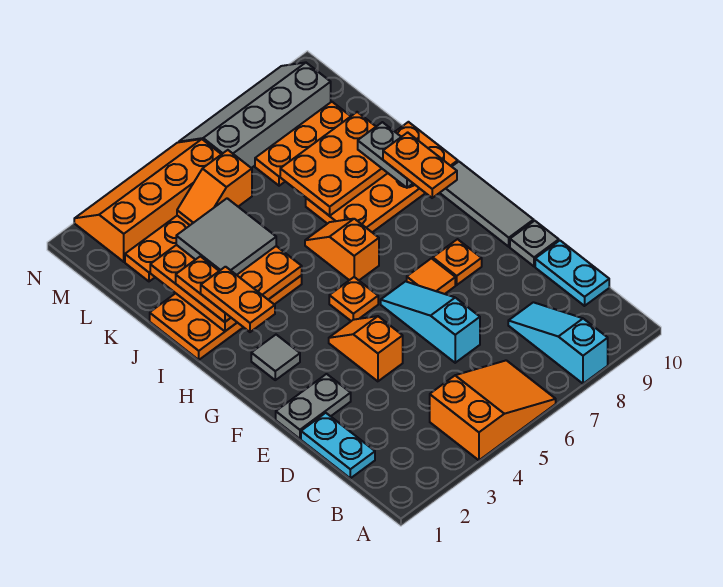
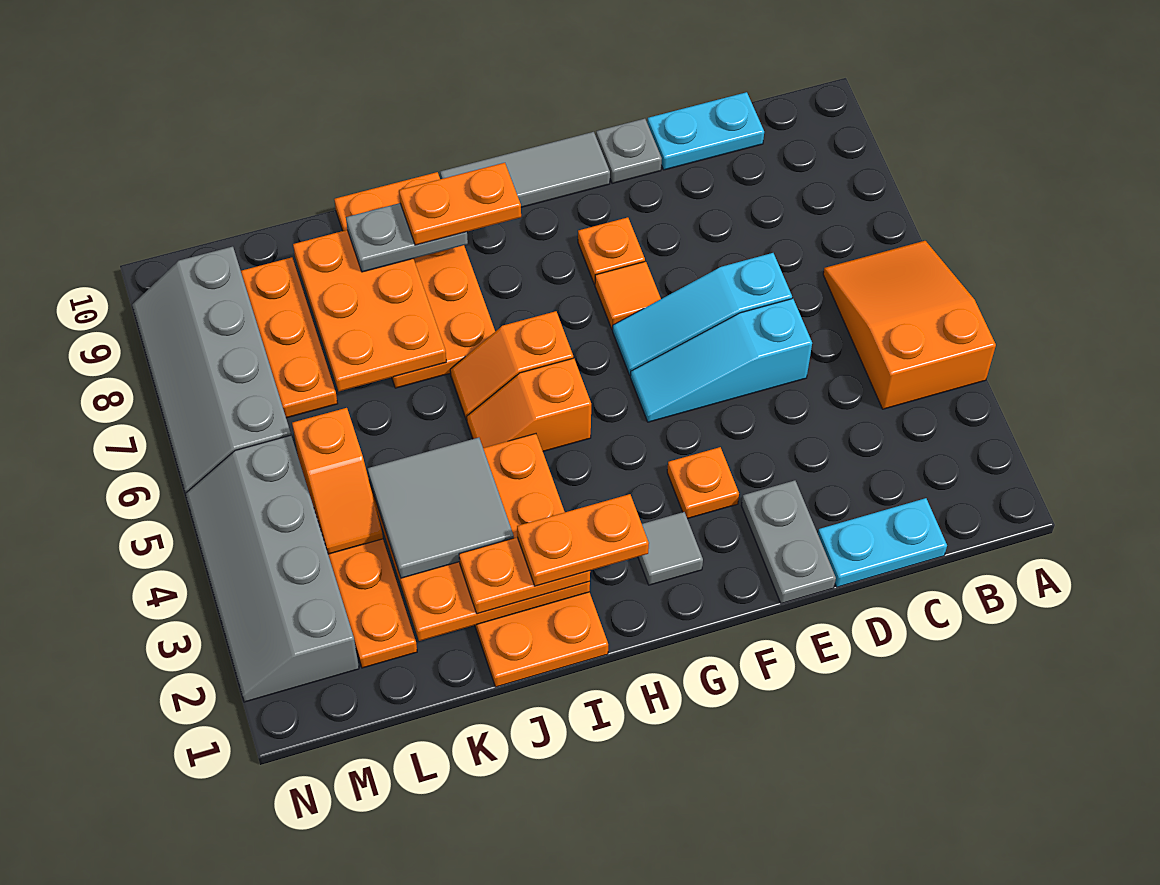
cyan 1x3 slope [508,302,608,384] -> cyan 1x3 slope moved to [630,299,812,422]
orange 1x2 slope [329,316,403,381] -> orange 1x2 slope moved to [467,358,591,451]
orange 1x1 plate [329,277,378,321] -> orange 1x1 plate moved to [667,447,739,519]
orange 2x4 slope [74,139,221,262] -> grey 2x4 slope [185,435,359,702]

